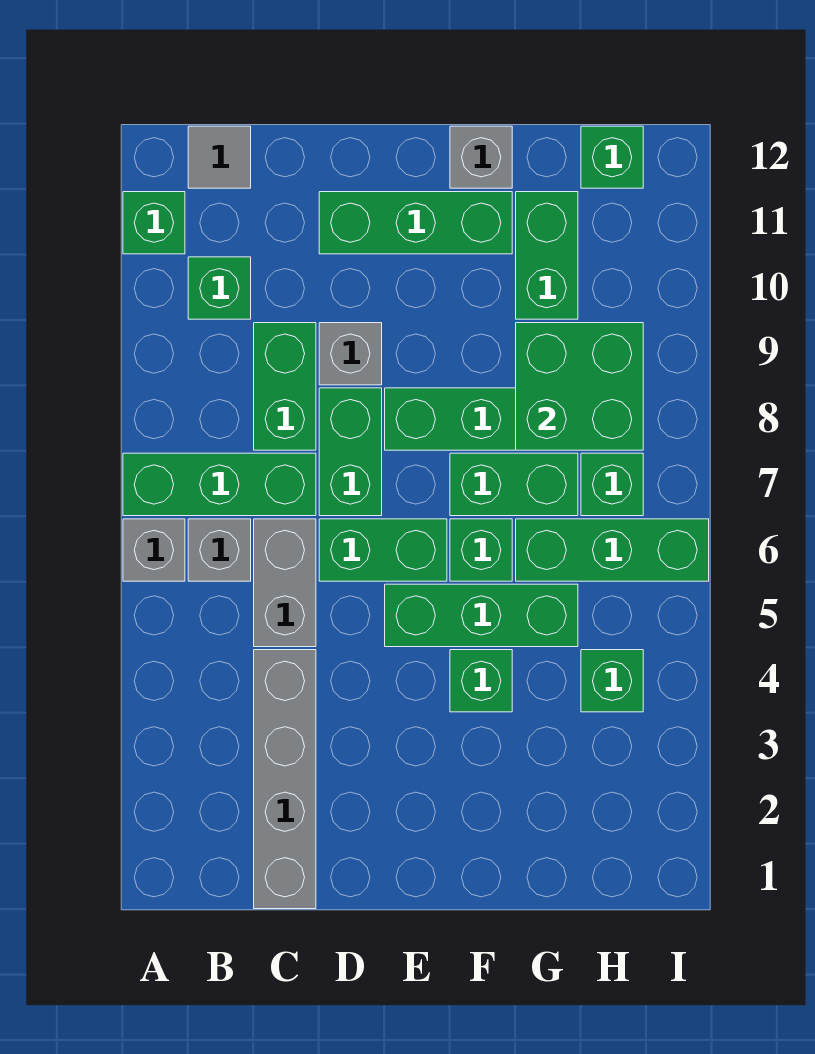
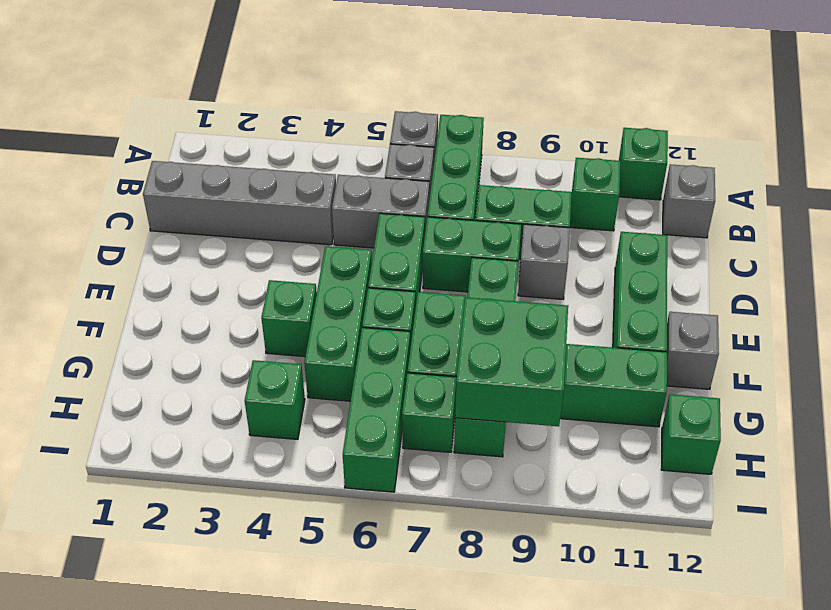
grey 1x1 tile [188,126,251,188] -> grey 1x1 brick [663,164,715,238]

